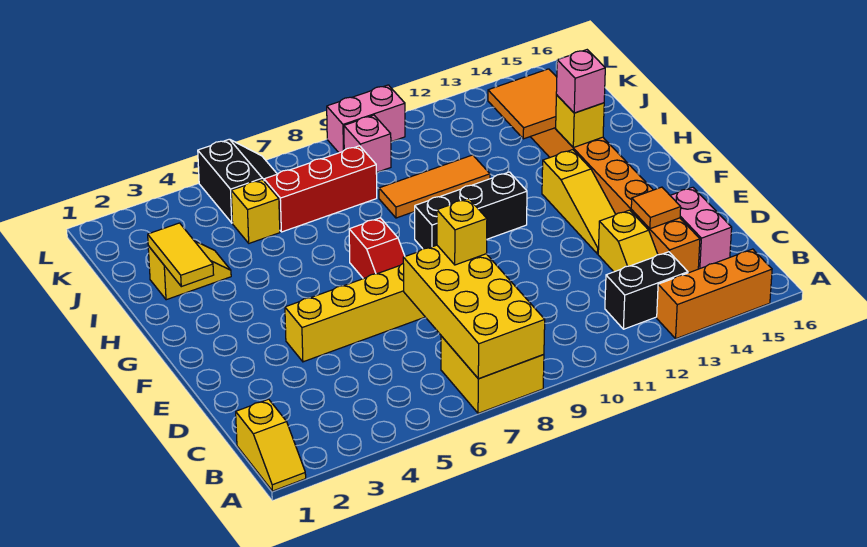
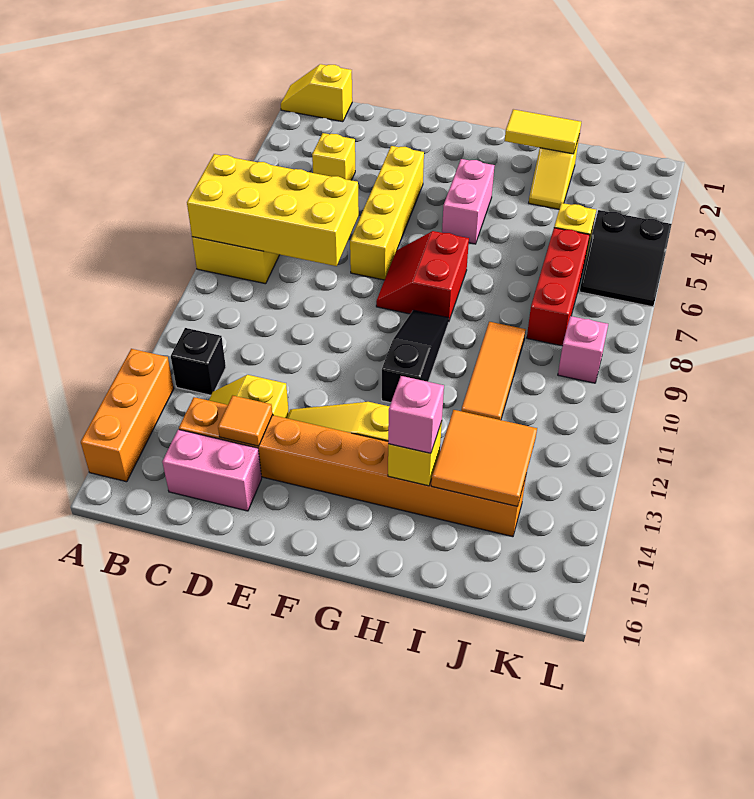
black 1x2 brick [605,252,688,329] -> black 1x1 brick [171,328,226,395]
yellow 1x1 brick [437,199,487,265] -> yellow 1x1 brick moved to [312,133,355,180]
red 1x2 slope [349,218,405,279] -> red 2x2 slope [376,231,469,320]
black 1x3 brick [415,172,527,249] -> black 1x3 slope [382,310,449,403]
pink 1x2 brick [327,85,405,153] -> pink 1x2 brick moved to [442,159,495,244]

